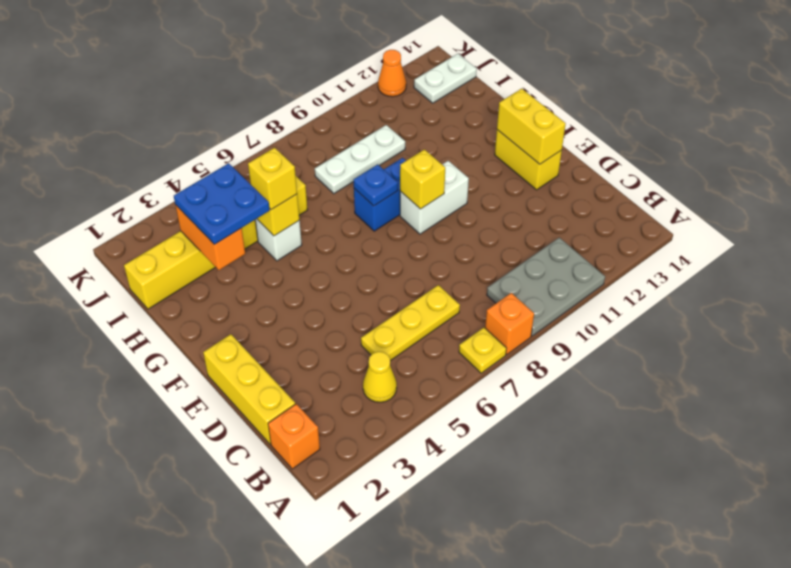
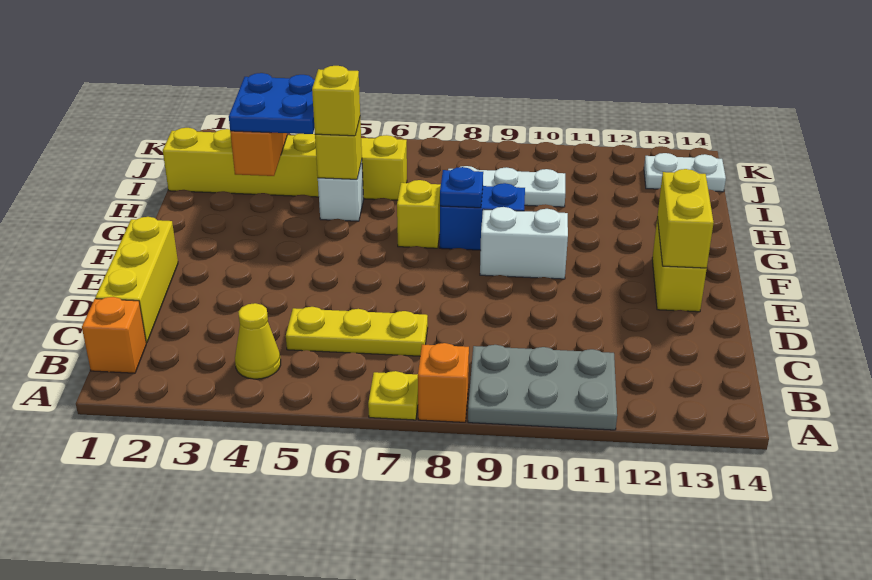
yellow 1x1 brick [400,149,445,209] -> yellow 1x1 brick moved to [397,180,441,248]
orange 1x1 cone [378,50,406,97] -> none

